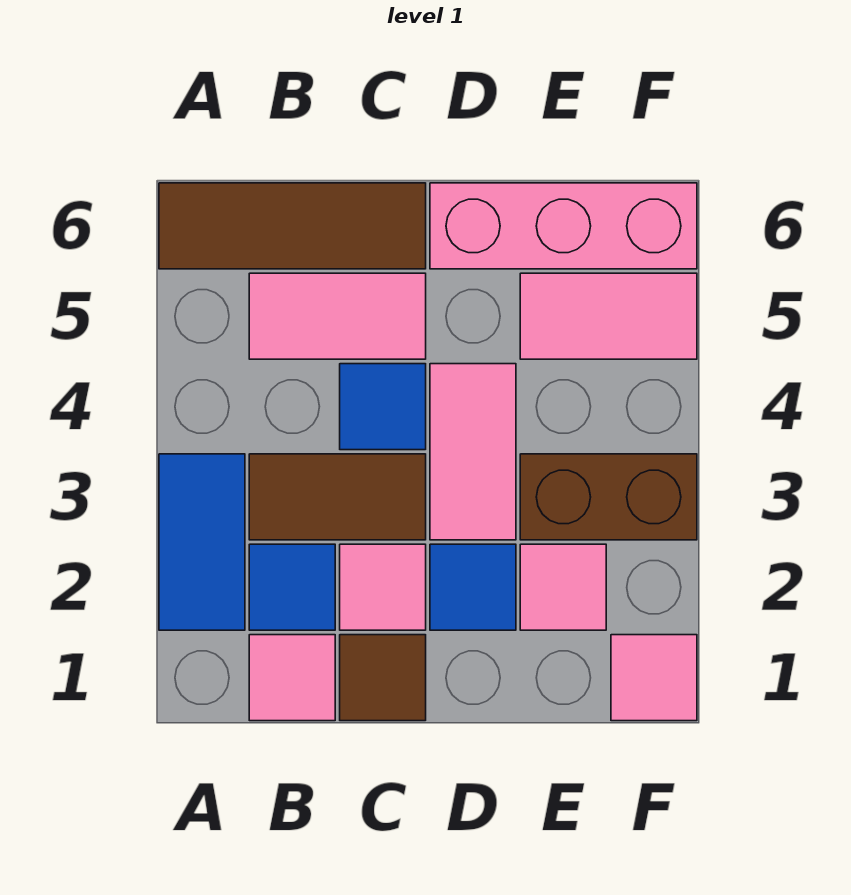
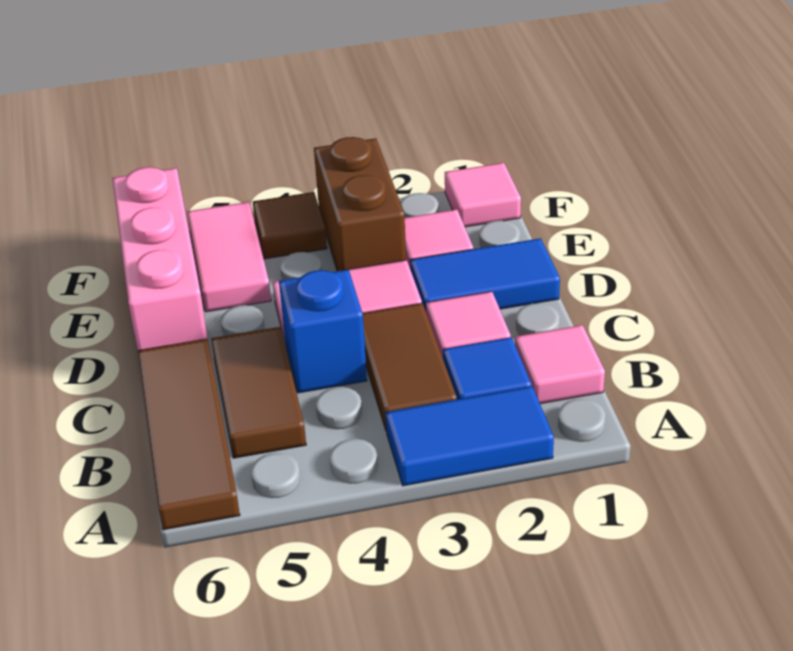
pink 1x2 tile [249,273,426,359] -> brown 1x2 tile [211,327,306,458]
brown 1x1 tile [340,635,426,721] -> brown 1x1 tile moved to [253,192,327,259]
blue 1x1 tile [340,364,426,450] -> blue 1x1 brick [279,270,367,393]
blue 1x1 tile [430,544,516,630] -> blue 1x2 tile [410,238,560,311]

